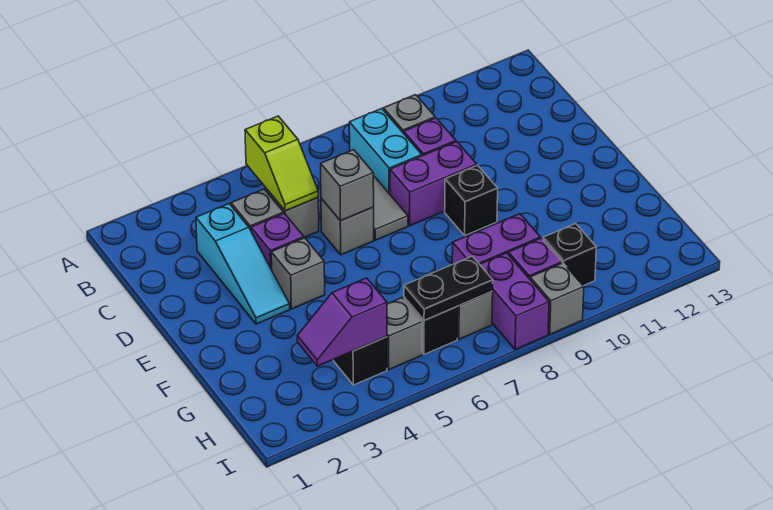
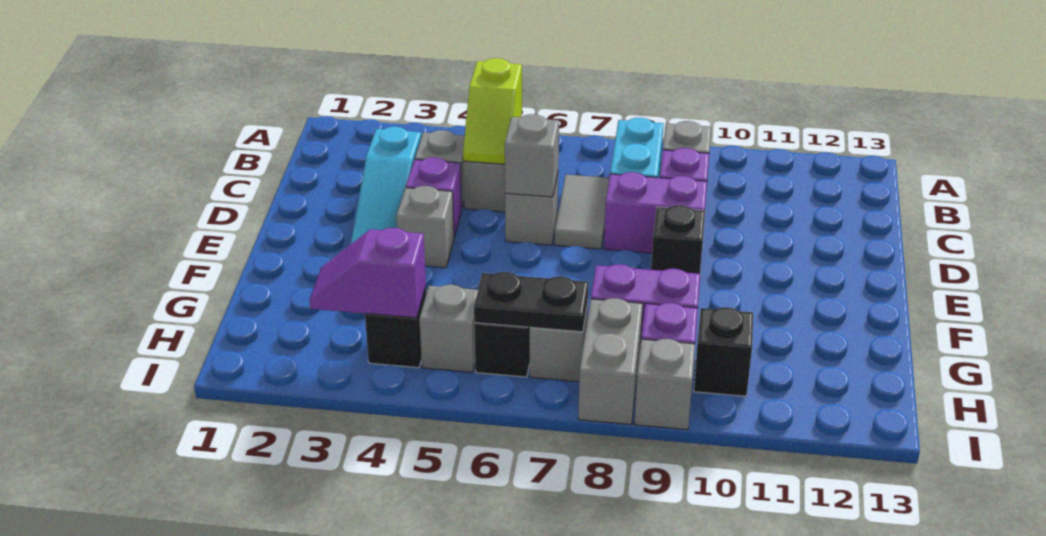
purple 1x2 brick [480,253,549,350] -> grey 1x2 brick [578,298,643,424]

